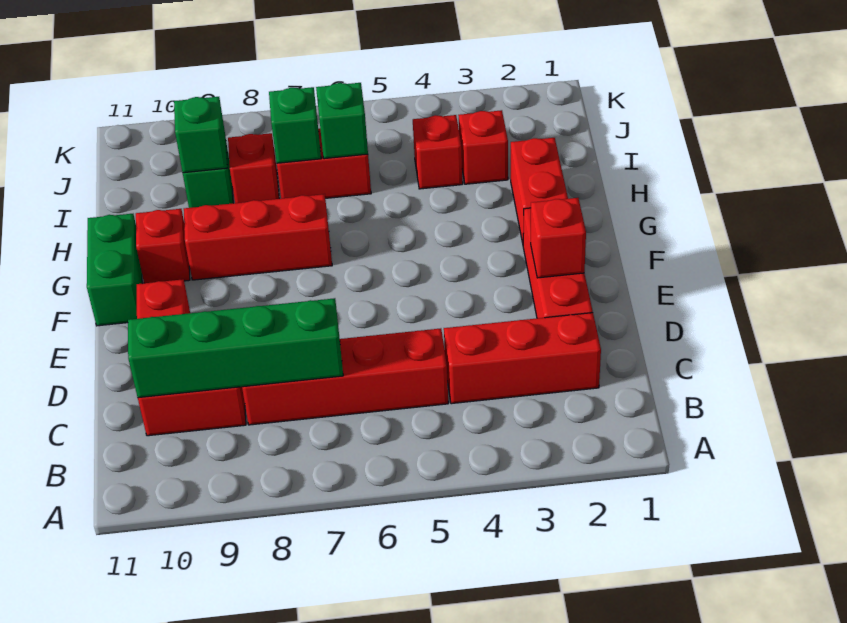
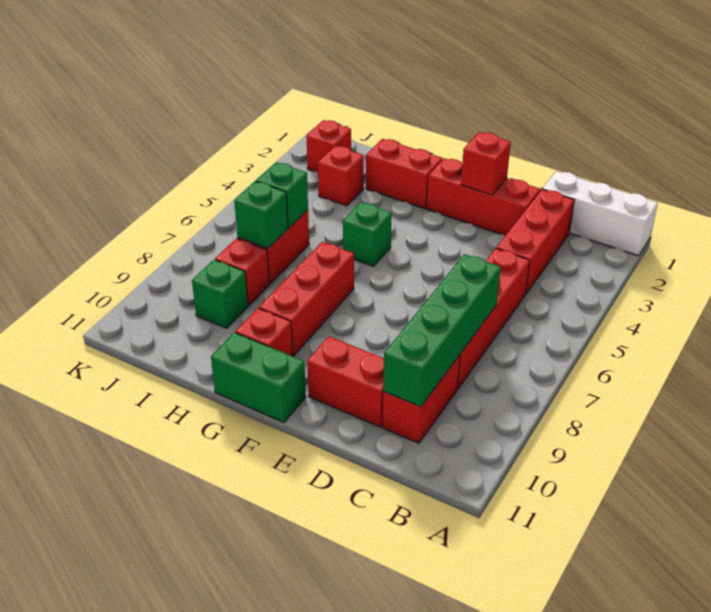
none -> white 1x3 brick [543,171,658,256]
red 1x1 brick [413,115,463,189] -> red 1x1 brick moved to [306,120,351,172]
green 1x1 brick [174,97,227,173] -> green 1x1 brick moved to [343,202,392,266]

